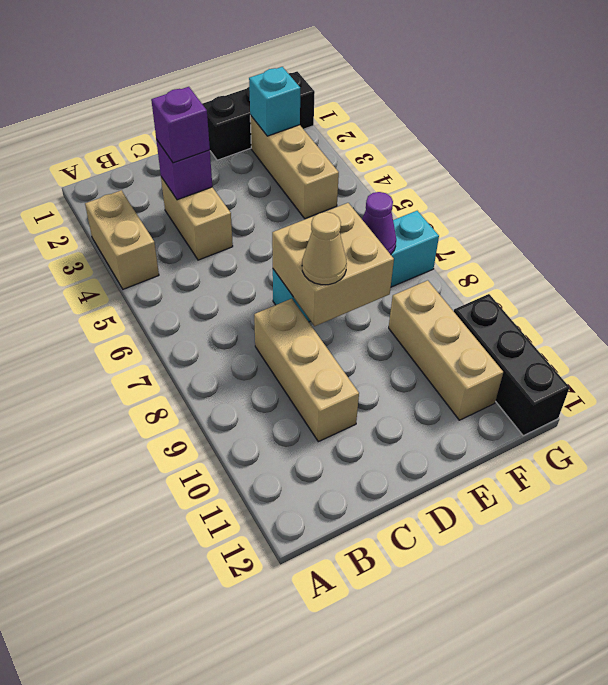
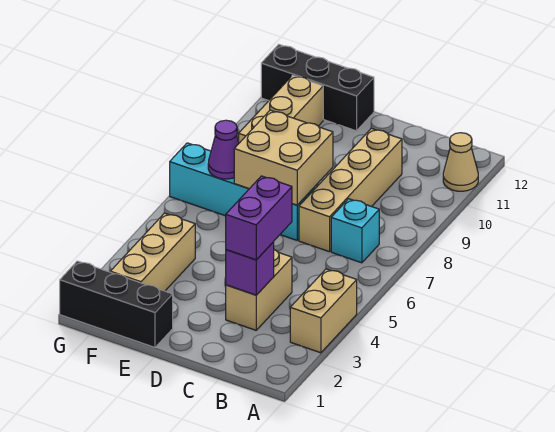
purple 1x1 brick [151,87,210,163] -> purple 1x2 brick [226,176,292,260]
tan 1x3 brick [254,299,359,442] -> tan 1x4 brick [299,128,402,252]
tan 1x1 cone [302,212,347,285] -> tan 1x1 cone moved to [443,133,478,191]
cyan 1x1 brick [249,67,300,136] -> cyan 1x1 brick moved to [331,199,379,263]
black 1x3 brick [454,294,570,436] -> black 1x3 brick turned to [261,44,374,131]

